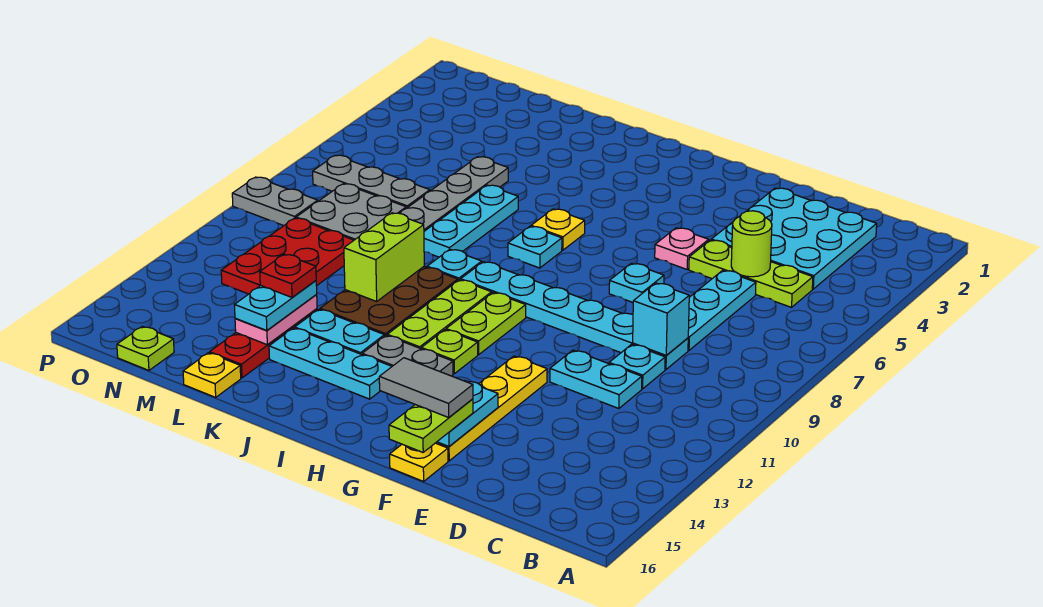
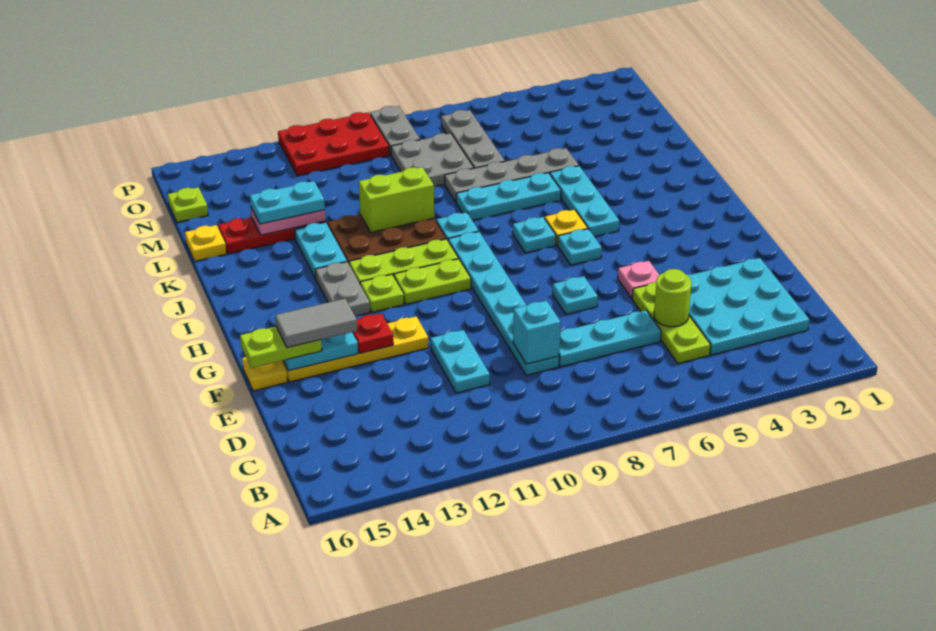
cyan 1x1 plate [609,344,665,389] -> cyan 1x1 plate moved to [558,229,602,265]
grey 1x2 tile [379,358,473,417] -> grey 1x2 tile turned to [275,299,357,347]
cyan 1x3 plate [269,328,392,399] -> cyan 1x3 plate moved to [550,166,619,237]
red 1x1 plate [260,254,316,297] -> red 1x1 plate moved to [352,313,393,353]
red 2x3 plate [221,218,354,294] -> red 2x3 plate moved to [278,112,389,176]

